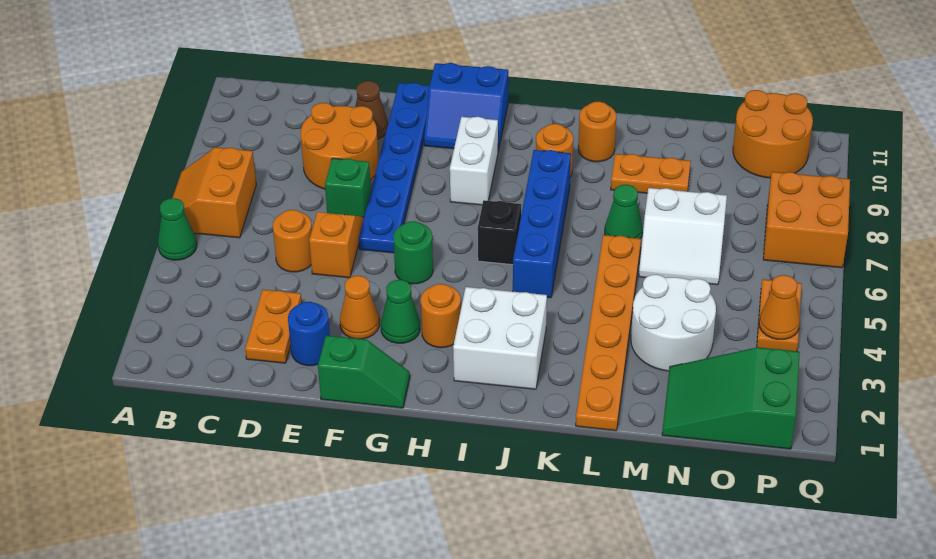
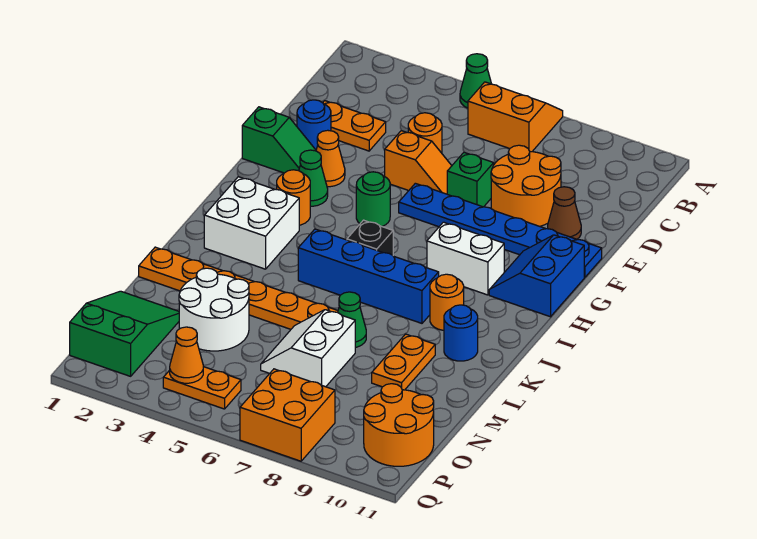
green 1x2 slope [318,335,410,408] -> green 1x2 slope turned to [242,107,316,173]
orange 1x1 round brick [578,101,616,162] -> blue 1x1 round brick [444,305,478,361]

